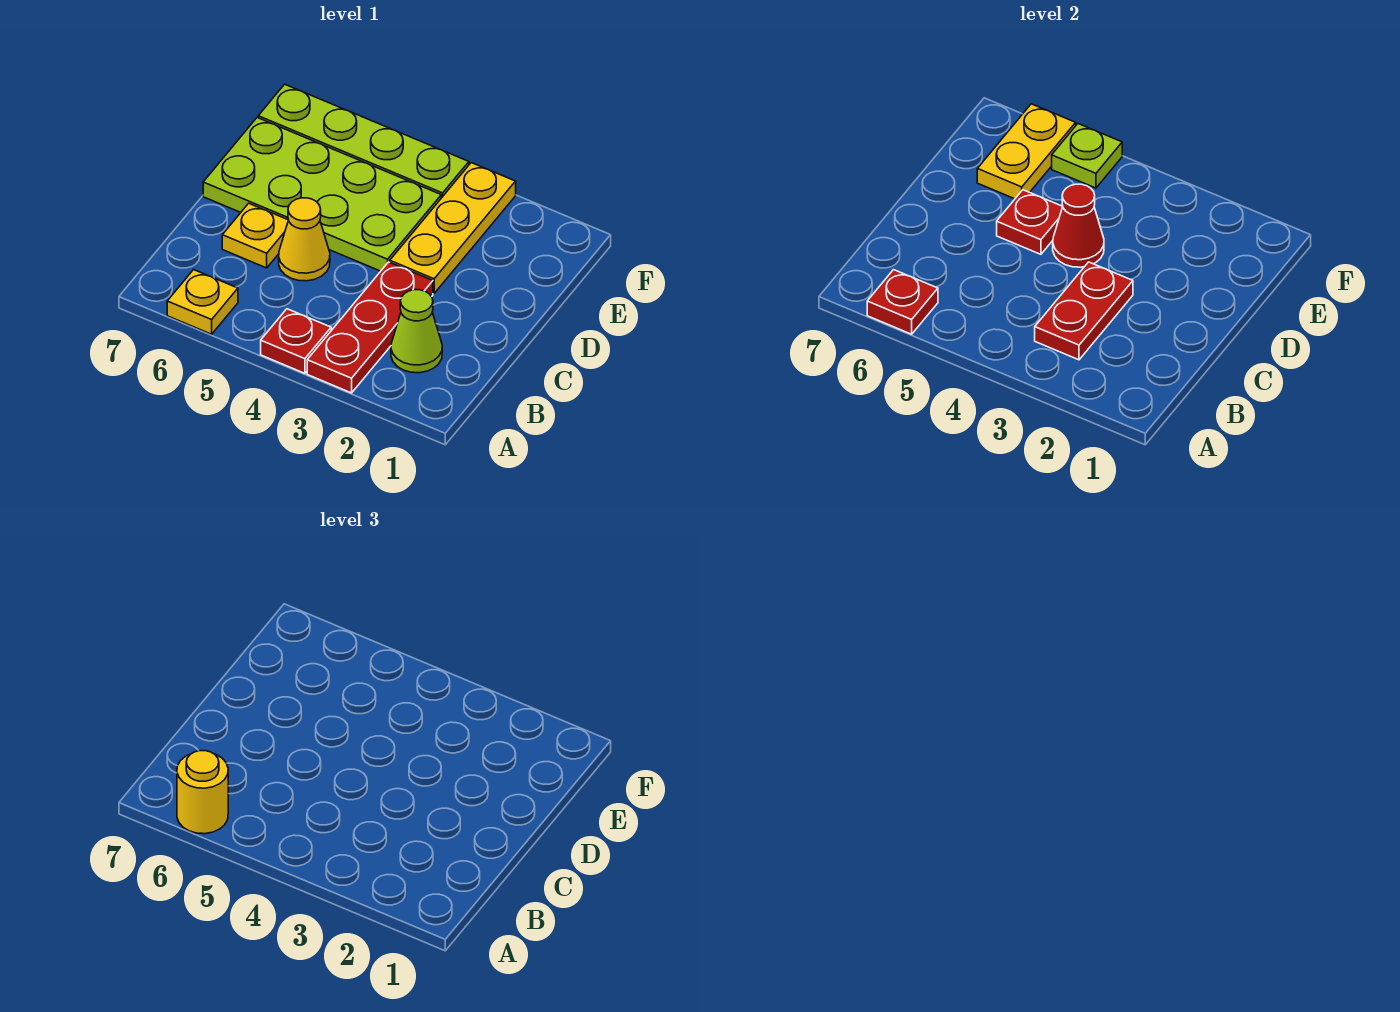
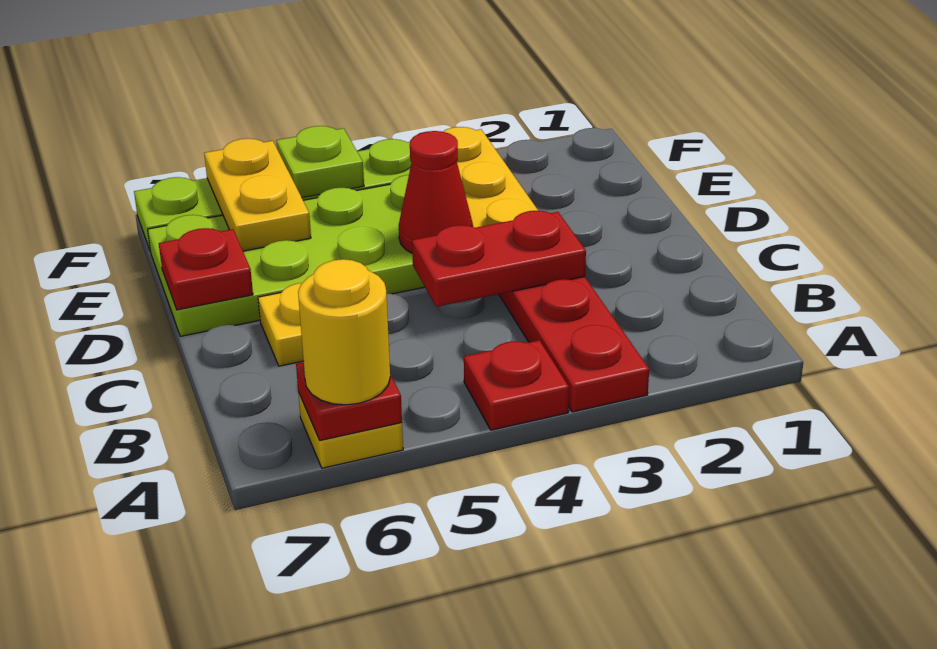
lime 1x1 cone [391,290,442,373] -> none
red 1x2 plate [1035,262,1133,360] -> red 1x2 plate turned to [412,211,586,307]
yellow 1x1 cone [279,198,330,281] -> none
red 1x1 plate [997,190,1063,254] -> red 1x1 plate moved to [159,228,253,310]

